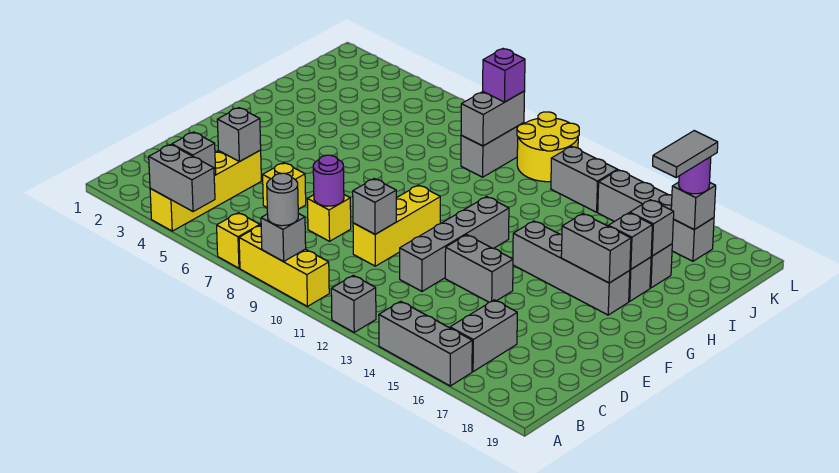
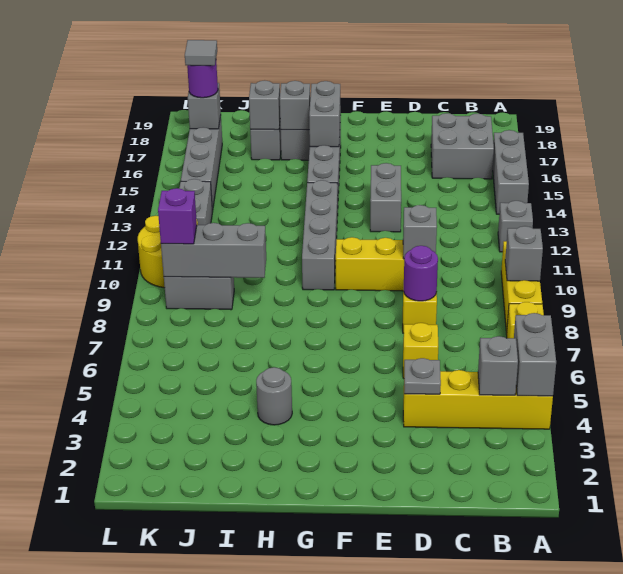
grey 1x1 round brick [267,173,298,226] -> grey 1x1 round brick moved to [256,367,292,425]
grey 1x2 brick [450,300,517,372] -> grey 2x2 brick [431,113,494,179]
grey 1x1 brick [217,108,261,162] -> grey 1x1 plate [404,358,441,394]
grey 1x4 brick [400,197,509,291] -> grey 1x4 brick turned to [302,180,338,290]
grey 1x2 brick [461,91,525,146] -> grey 1x3 brick [161,223,266,278]
grey 1x2 tile [653,131,718,177] -> grey 1x1 tile [185,40,217,66]

